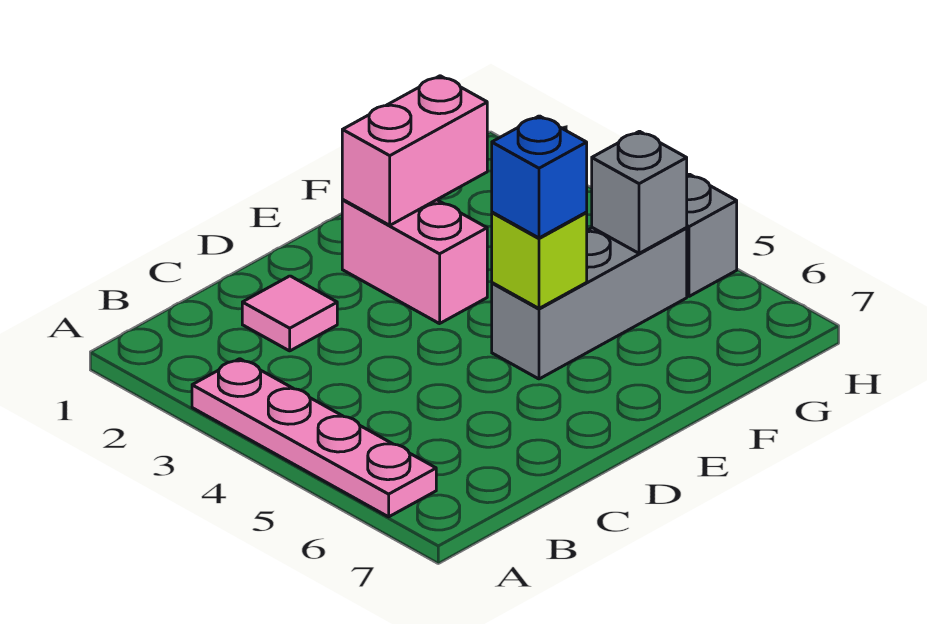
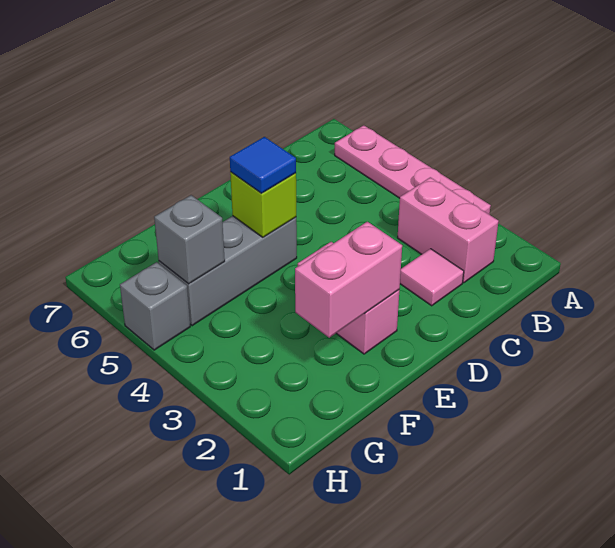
none -> pink 1x2 brick [398,177,499,283]
blue 1x1 brick [492,116,587,238] -> blue 1x1 tile [230,137,296,193]

